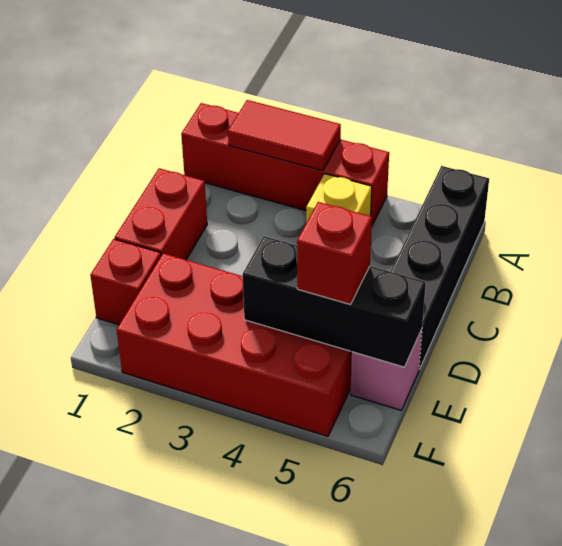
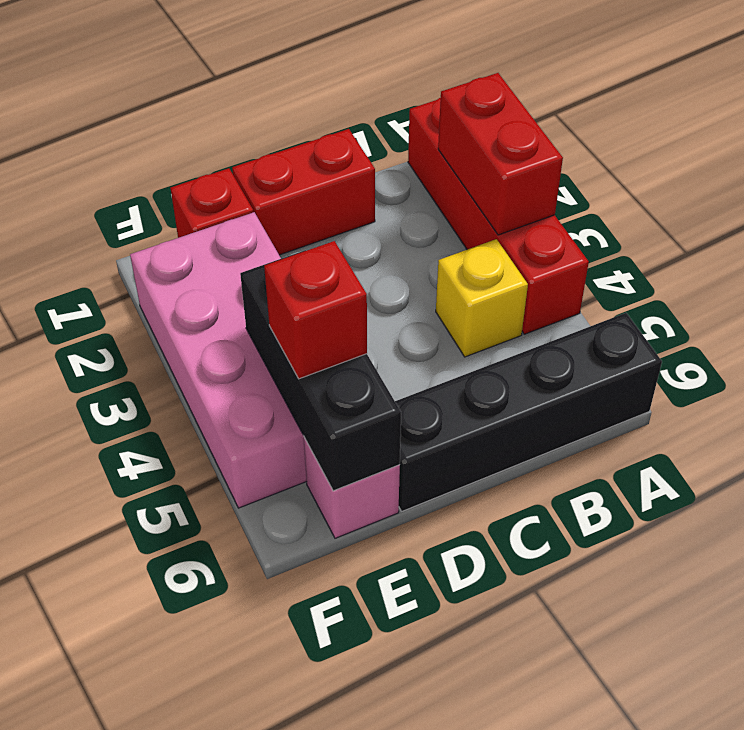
red 1x2 tile [228,100,341,171] -> red 1x2 brick [438,73,563,235]
red 2x4 brick [117,253,352,436] -> pink 2x4 brick [130,212,306,508]

